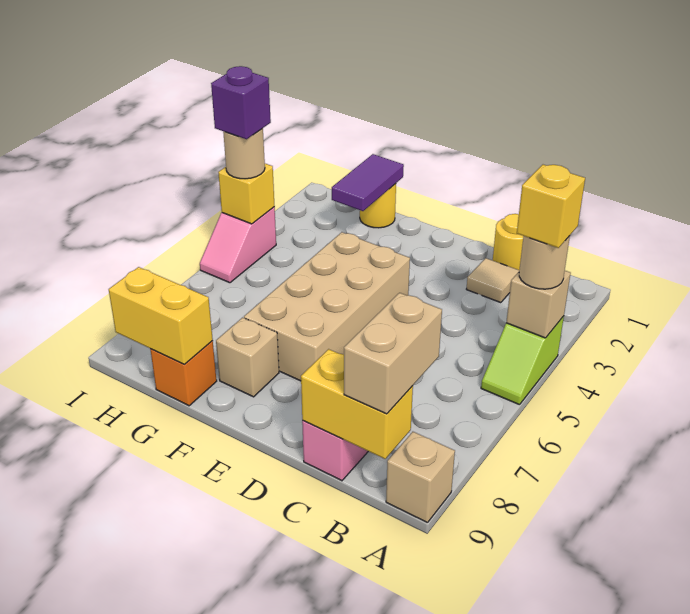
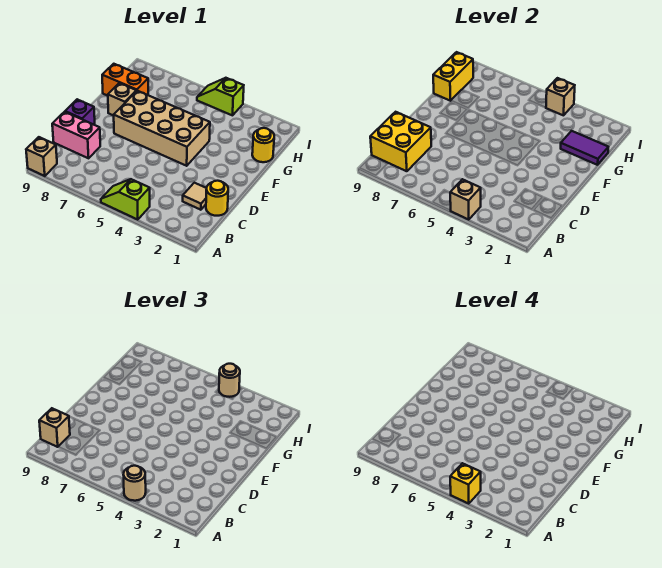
tan 1x2 brick [344,293,442,414] -> tan 1x1 brick [39,408,70,447]
yellow 1x2 brick [301,349,413,459] -> yellow 2x2 brick [370,112,431,171]
orange 1x1 brick [150,341,217,406] -> orange 1x2 brick [102,64,148,96]
pink 1x2 slope [200,207,276,283] -> lime 1x2 slope [197,78,244,115]
yellow 1x1 brick [218,164,274,224] -> tan 1x1 brick [546,78,575,115]
purple 1x1 brick [211,66,271,139] -> purple 1x1 brick moved to [65,99,95,125]

